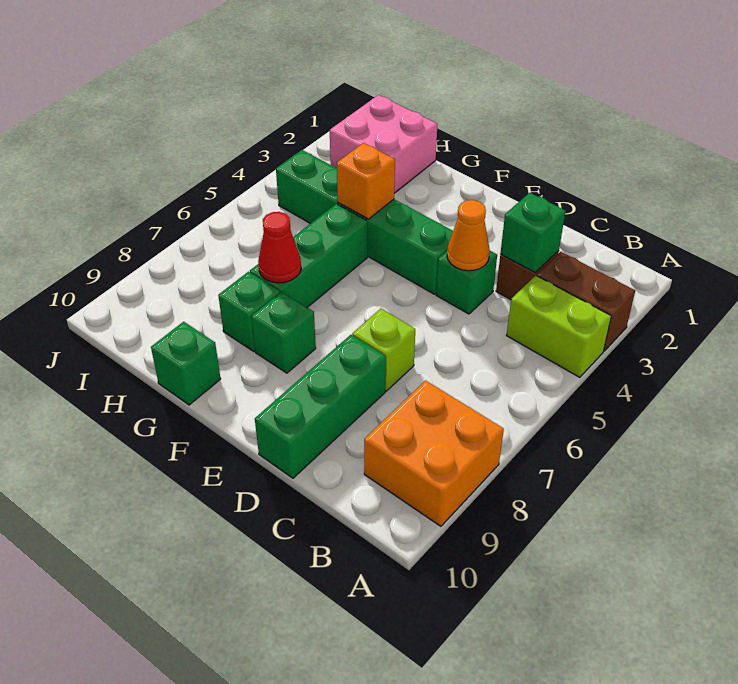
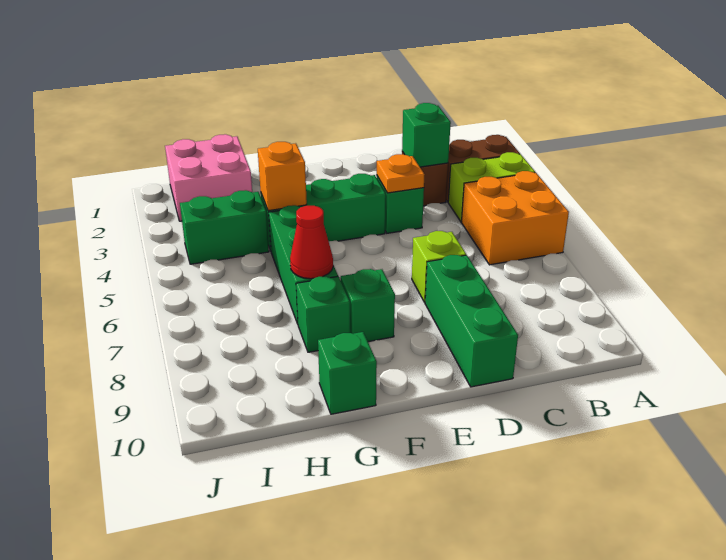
orange 2x2 brick [364,381,504,526] -> orange 2x2 brick moved to [461,171,569,265]
orange 1x1 cone [447,200,490,271] -> orange 1x1 plate [377,154,425,193]

